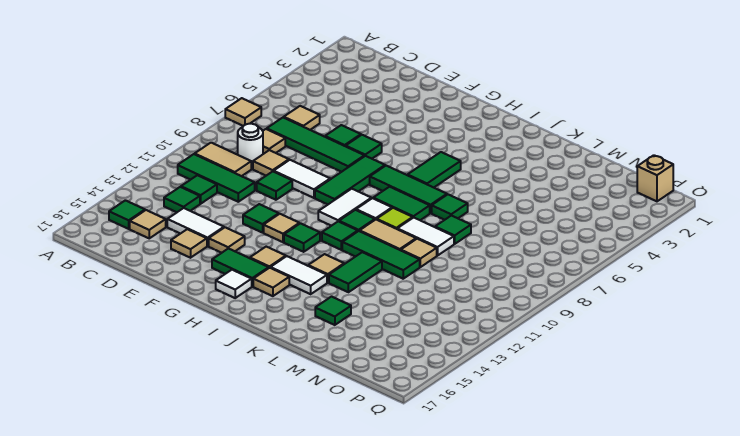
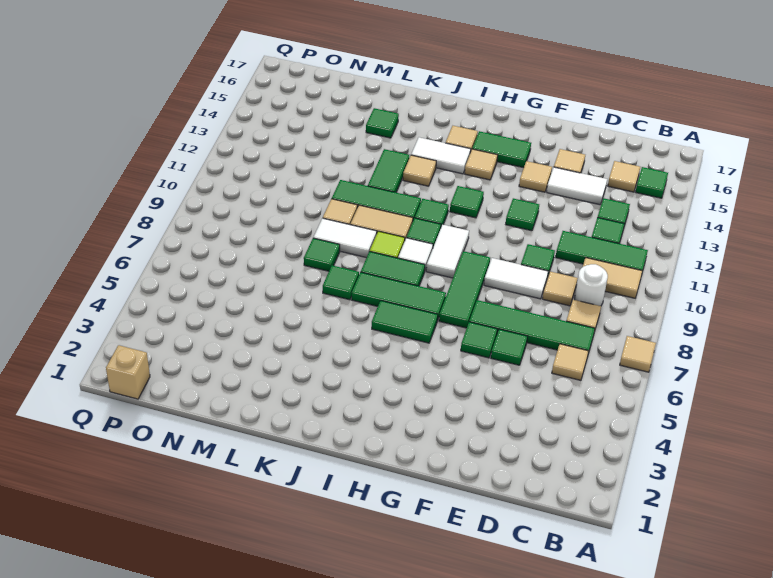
tan 1x1 tile [264,214,299,242] -> none
white 1x1 tile [216,270,252,298] -> none
green 1x2 tile [408,152,461,188] -> green 1x2 tile turned to [372,301,438,343]

